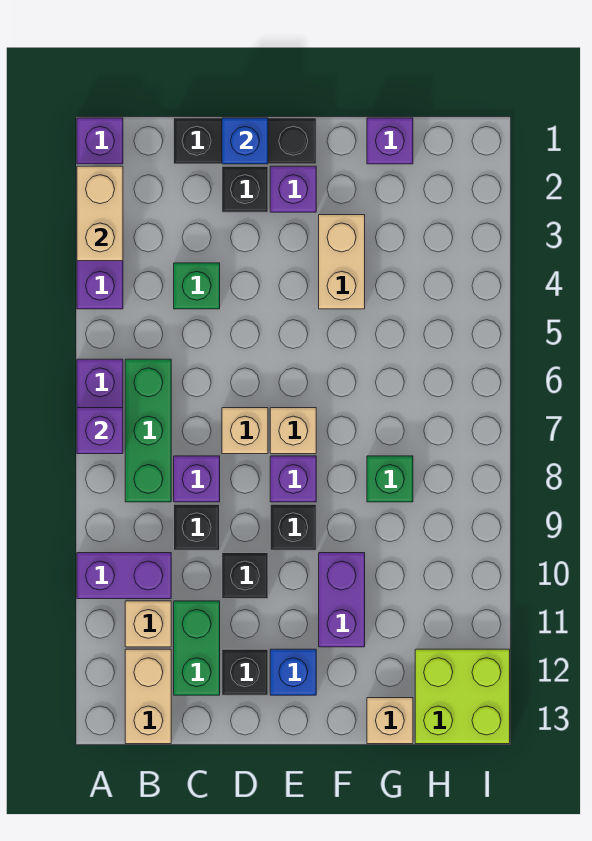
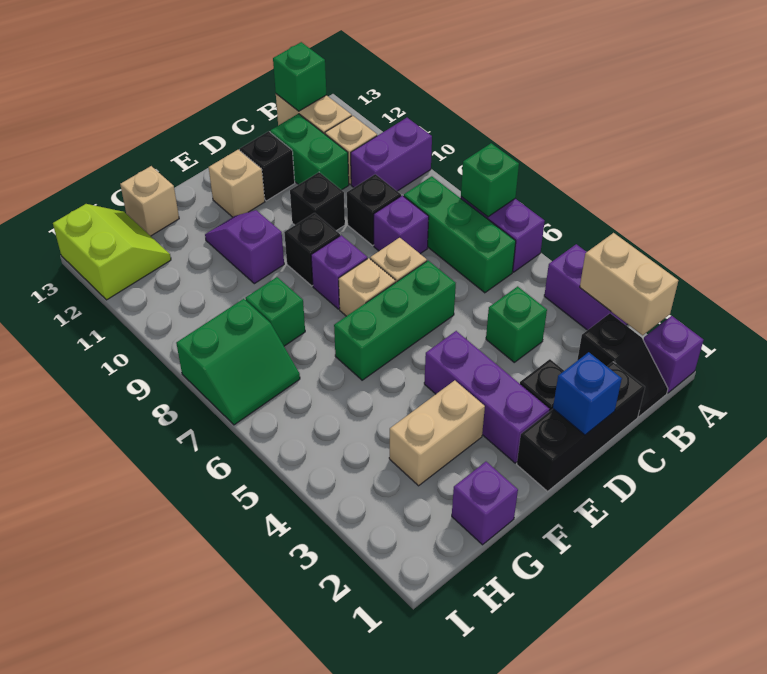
purple 1x1 brick [77,408,123,454] -> green 1x1 brick [461,143,519,217]
none -> black 1x2 slope [577,313,668,417]
none -> green 1x1 brick [273,42,326,111]
none -> green 1x3 brick [334,261,456,380]
purple 1x1 brick [270,166,316,212] -> purple 1x3 brick [424,331,550,463]
blue 1x1 brick [270,649,316,695] -> tan 1x1 brick [209,150,265,217]
tan 1x2 brick [319,215,365,309] -> tan 1x2 brick turned to [389,380,485,486]
purple 1x2 brick [319,553,365,647] -> purple 1x2 slope [205,210,284,284]
none -> green 2x2 slope [176,299,300,425]
lime 2x2 brick [415,649,510,744] -> lime 2x2 slope [53,204,171,300]

